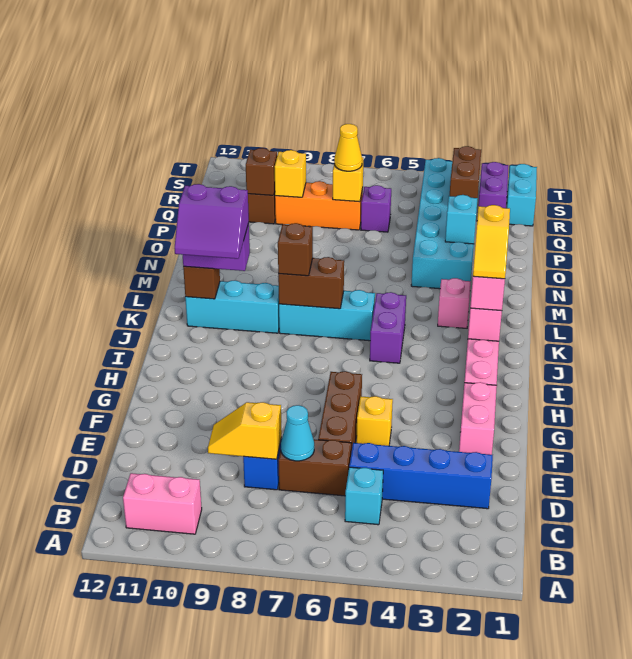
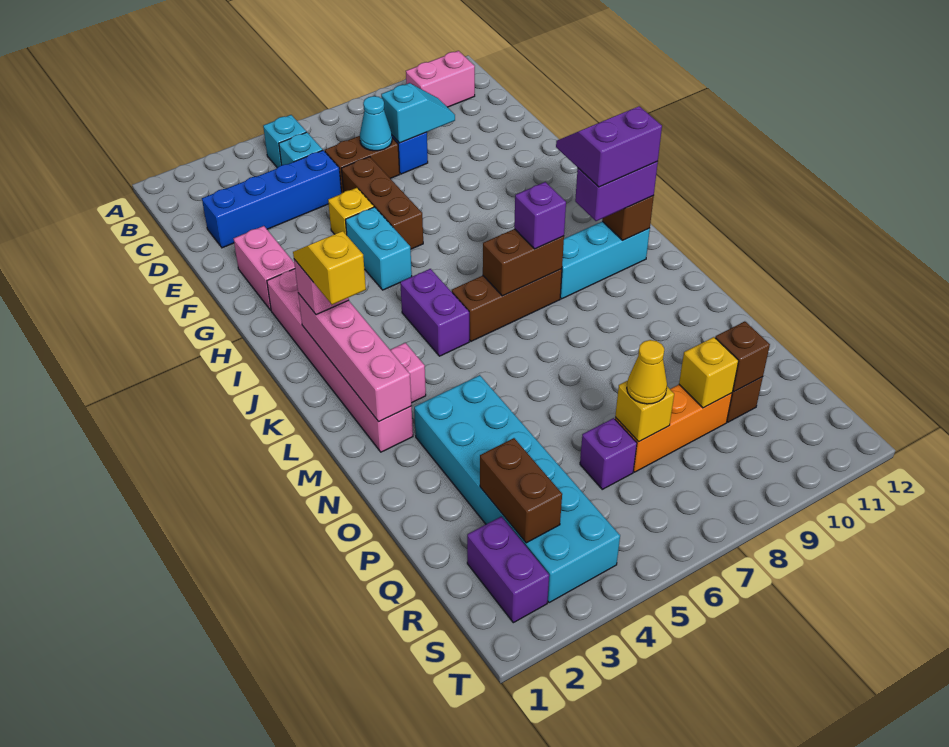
yellow 1x2 slope [208,402,282,459] -> cyan 1x2 slope [381,83,455,143]
cyan 1x3 brick [279,290,375,341] -> brown 1x3 brick [452,269,562,341]
brown 1x1 brick [278,223,313,276] -> purple 1x1 brick [514,182,566,249]
cyan 1x1 brick [445,195,478,244] -> cyan 1x1 brick moved to [263,115,306,168]
cyan 1x2 brick [507,164,537,226] -> cyan 1x2 brick moved to [345,207,412,290]

